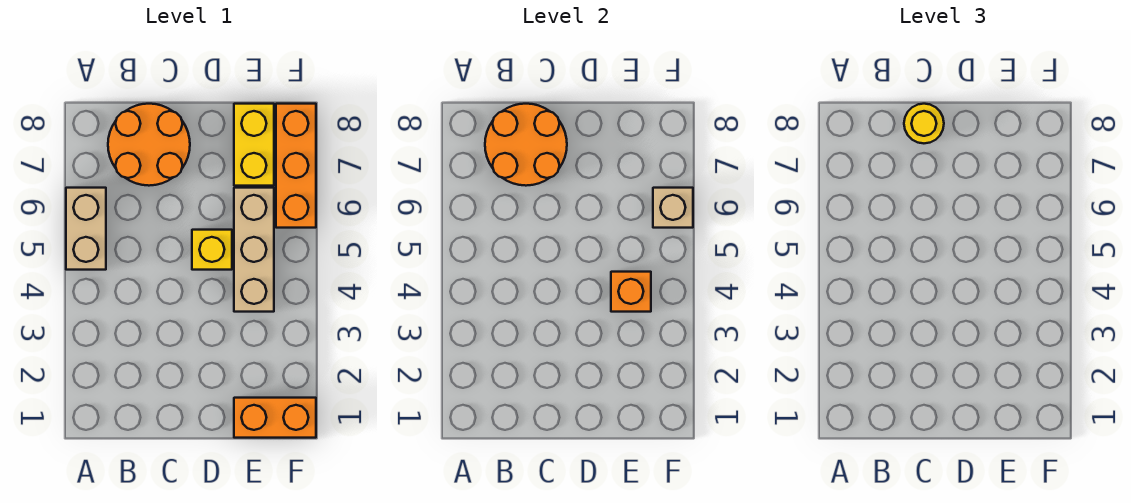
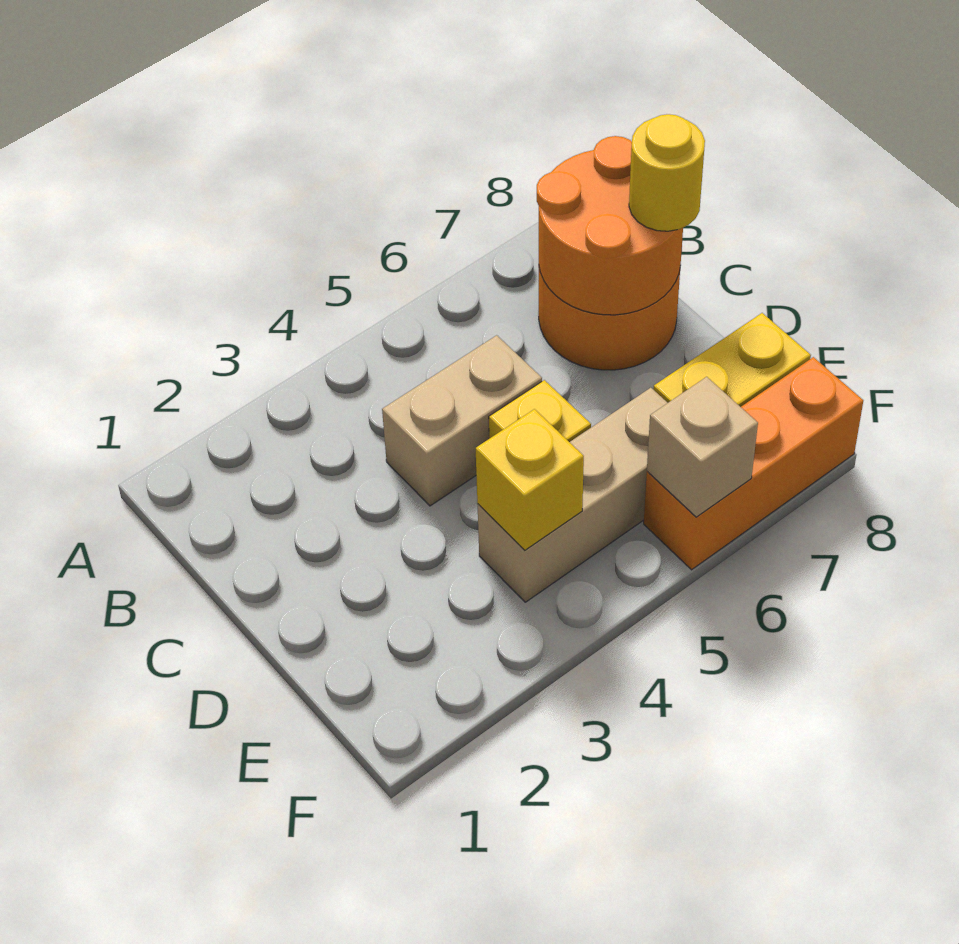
tan 1x2 brick [66,188,106,270] -> tan 1x2 brick moved to [382,335,542,506]
orange 1x2 brick [234,398,316,438] -> none
orange 1x1 brick [611,272,651,312] -> yellow 1x1 brick [476,409,584,550]

